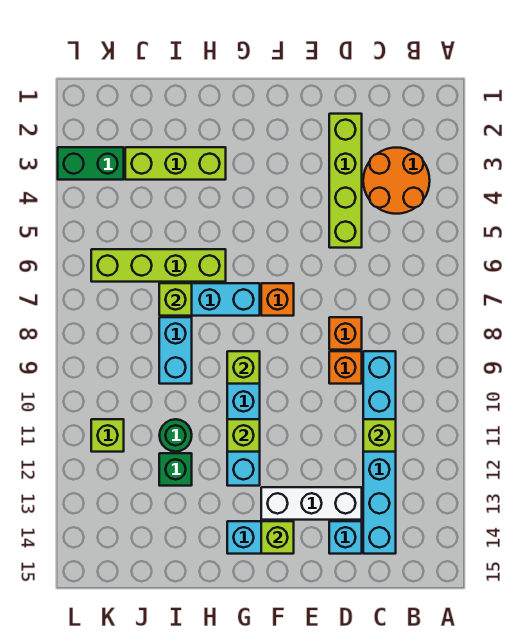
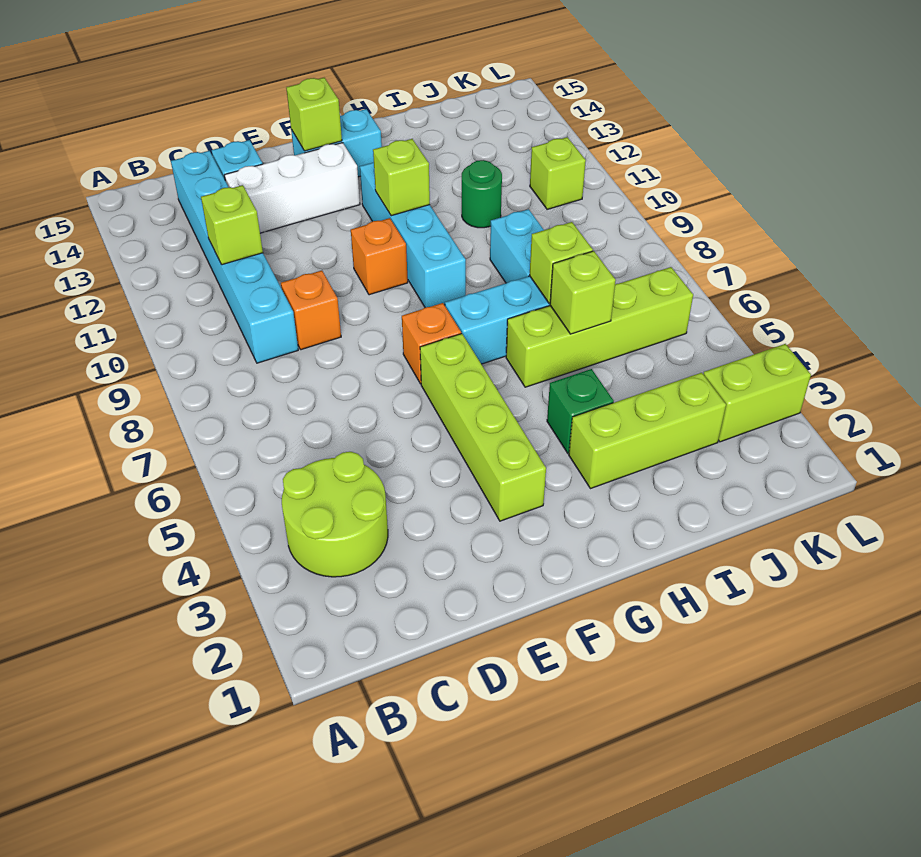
orange 2x2 round brick [363,148,430,214] -> lime 2x2 round brick [282,452,388,577]
lime 1x4 brick [329,114,362,248] -> lime 1x4 brick moved to [420,334,546,521]
orange 1x1 brick [329,317,362,350] -> orange 1x1 brick moved to [351,218,408,295]
lime 1x1 brick [227,351,260,384] -> lime 1x1 brick moved to [550,251,616,334]
green 1x1 brick [159,453,192,486] -> green 1x1 brick moved to [547,369,614,453]
green 1x2 brick [58,147,124,180] -> lime 1x2 brick [703,344,811,442]

